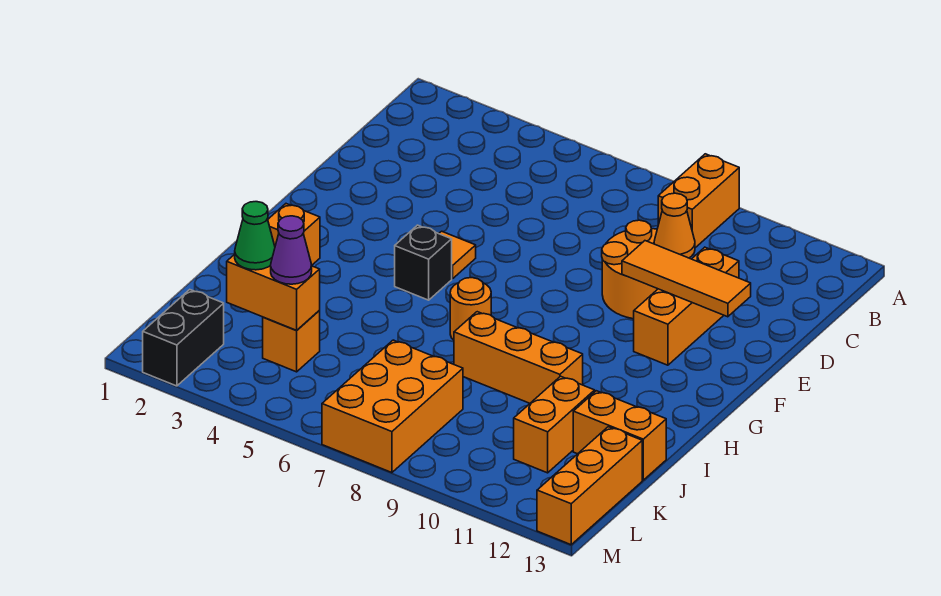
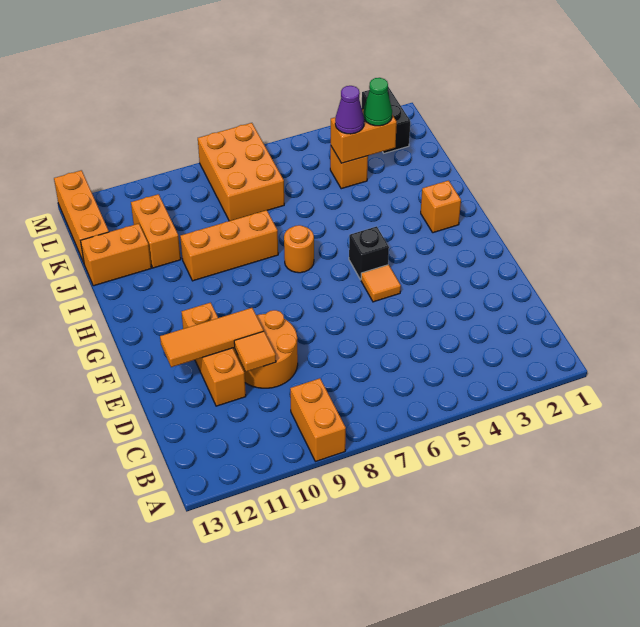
orange 1x1 cone [654,193,695,258] -> orange 1x1 tile [234,331,276,372]

